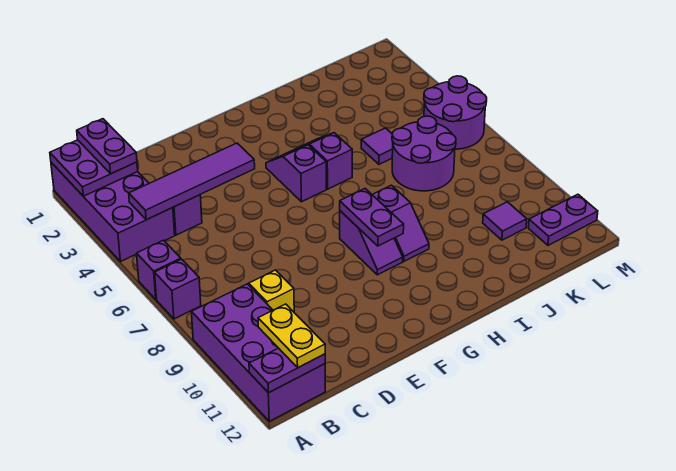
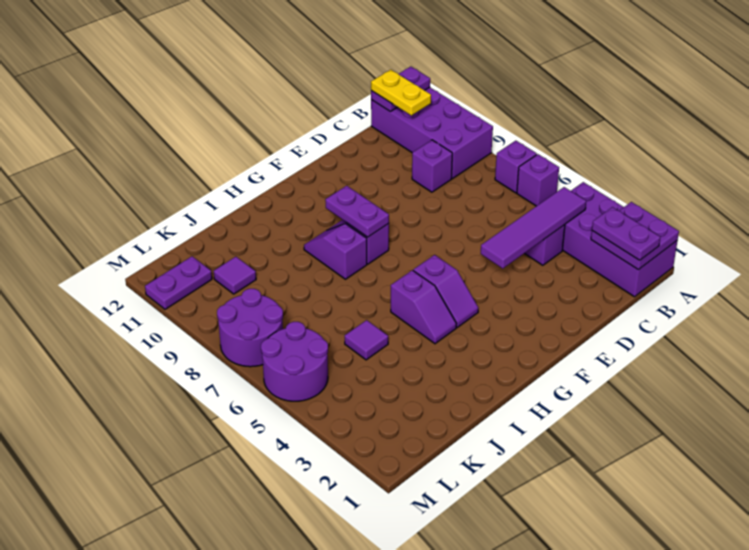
yellow 1x1 brick [249,270,294,312] -> purple 1x1 brick [412,140,452,192]
purple 2x2 round brick [392,116,456,191] -> purple 2x2 round brick moved to [217,289,283,367]

